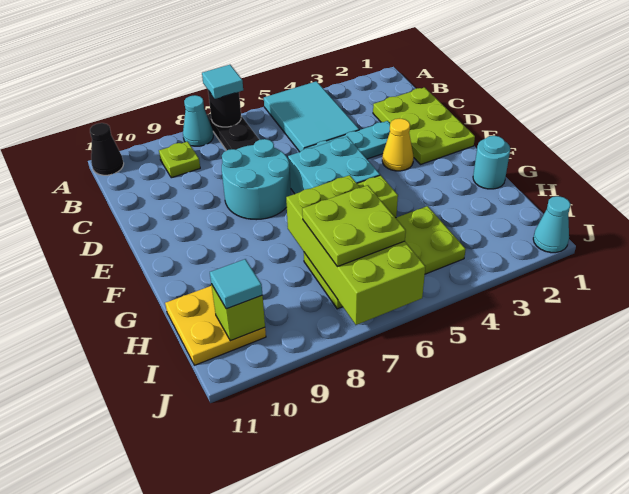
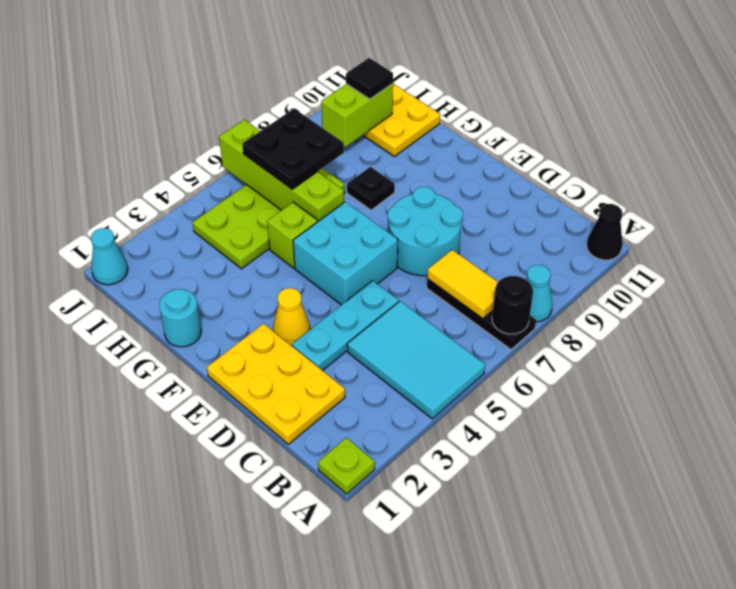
cyan 1x1 tile [202,65,243,99] -> none
none -> yellow 1x2 tile [427,250,498,319]
lime 1x1 plate [159,141,200,178] -> lime 1x1 plate moved to [318,438,375,494]
lime 2x3 plate [373,87,475,165] -> yellow 2x3 plate [207,324,345,444]
lime 2x4 brick [286,175,425,325] -> lime 1x4 brick [219,120,344,221]
none -> black 1x1 plate [347,167,395,210]
lime 2x2 plate [302,185,406,267] -> black 2x2 plate [242,109,344,189]
lime 1x1 brick [211,284,265,341] -> lime 1x2 brick [321,84,393,147]
cyan 1x1 tile [210,259,262,309] -> black 1x1 tile [346,58,393,99]

